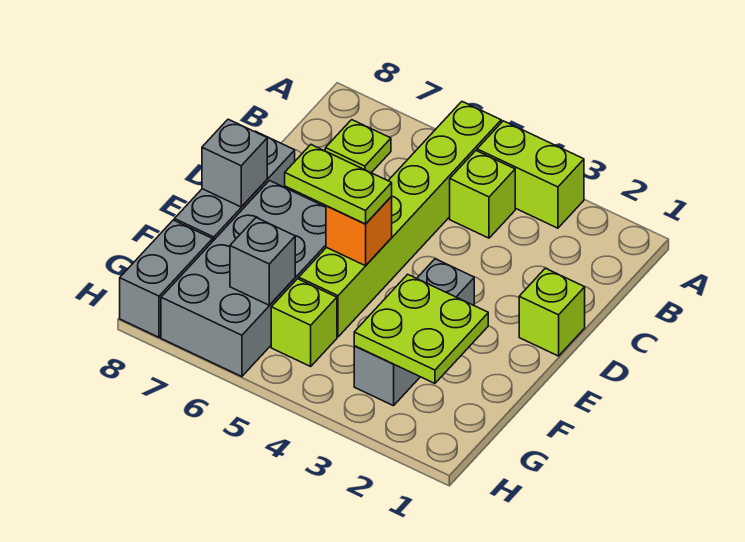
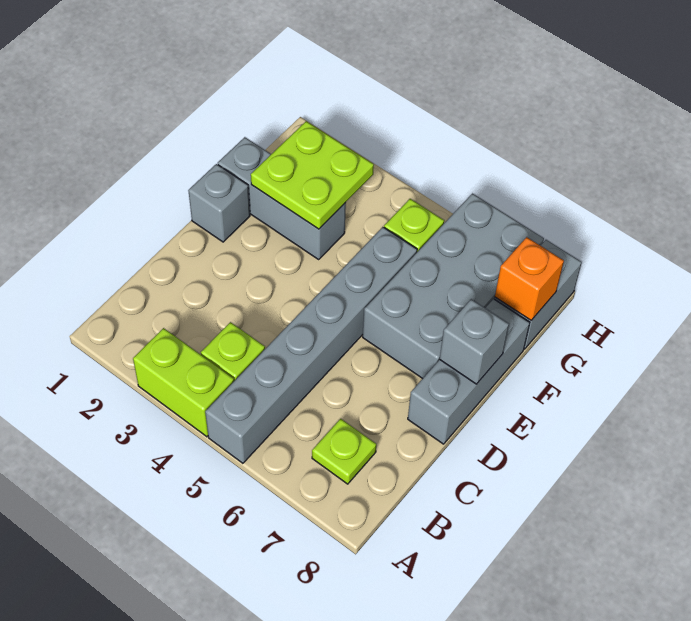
lime 1x6 brick [299,102,501,337] -> grey 1x6 brick [205,227,417,463]
lime 1x1 brick [519,268,585,356] -> none
grey 1x3 brick [354,259,474,406] -> grey 1x3 brick turned to [218,137,346,259]
orange 1x1 brick [326,196,392,266] -> orange 1x1 brick moved to [495,237,564,320]
lime 1x2 plate [285,145,392,224] -> none
grey 1x1 brick [230,218,295,305] -> grey 1x1 brick moved to [188,164,250,242]

